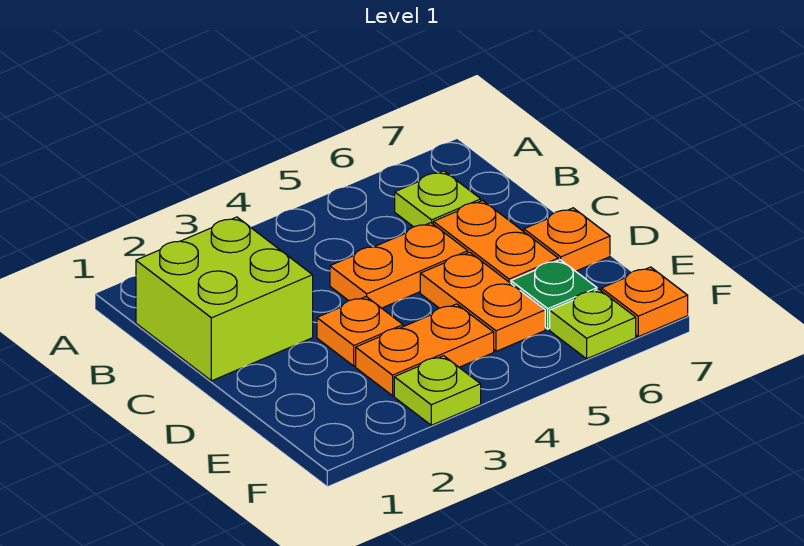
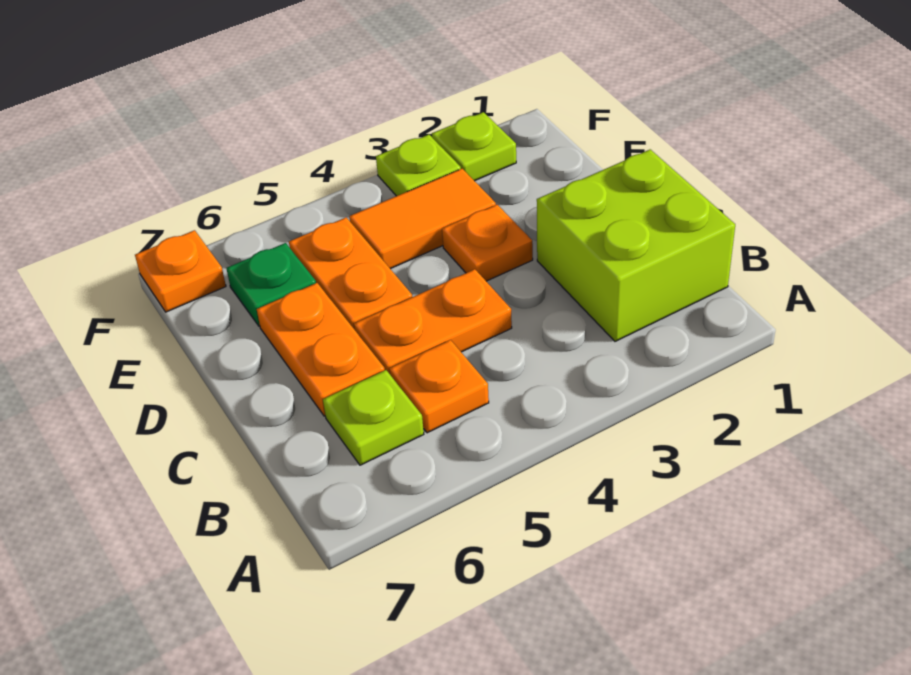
orange 1x1 plate [524,208,610,271] -> orange 1x1 plate moved to [389,340,489,433]
orange 1x2 plate [356,304,494,396] -> orange 1x2 tile [349,169,496,269]
lime 1x1 plate [550,289,636,359] -> lime 1x1 plate moved to [432,112,516,181]

